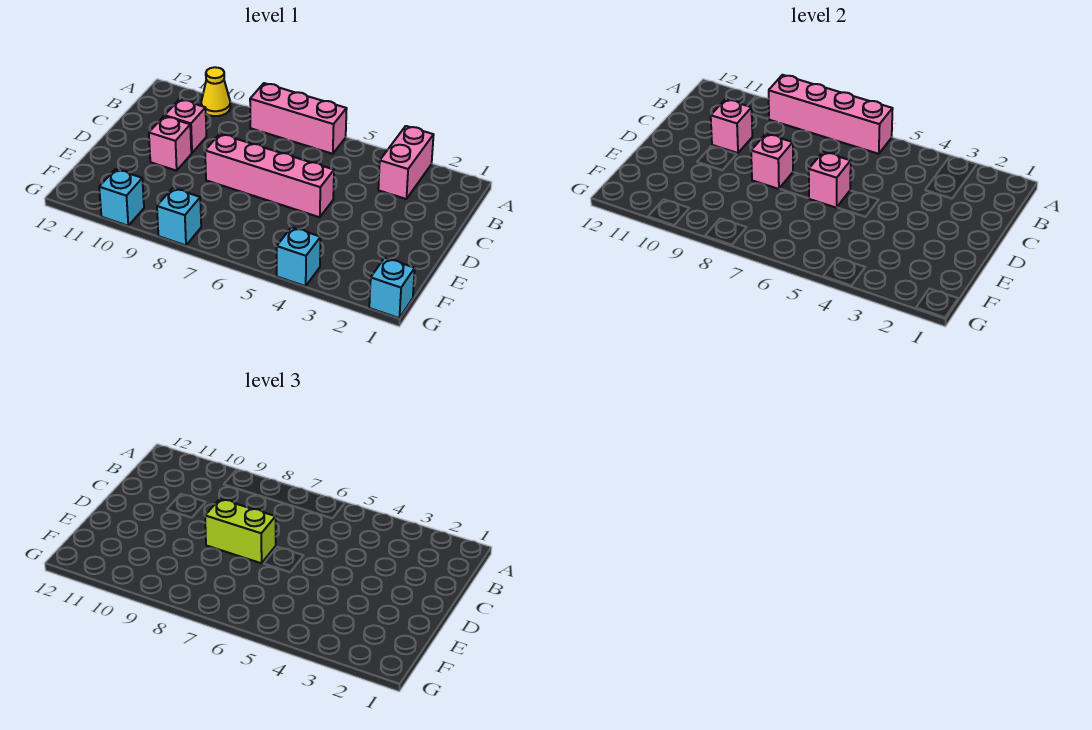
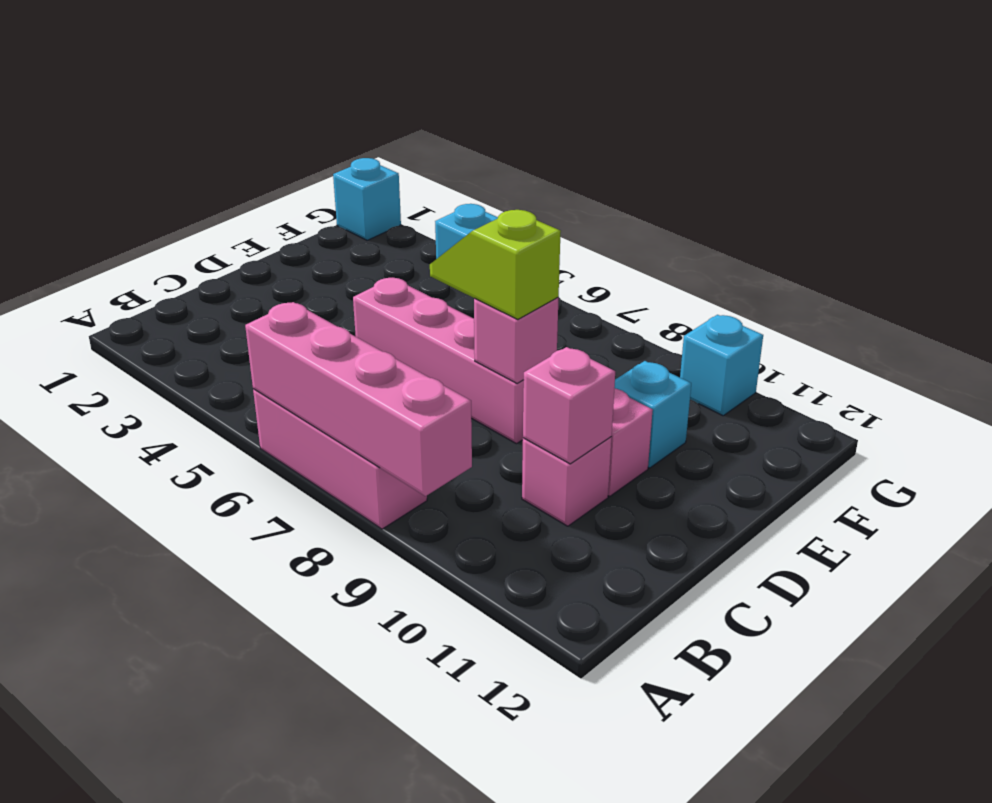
pink 1x2 brick [378,126,434,199] -> none
yellow 1x1 cone [201,67,230,116] -> none
pink 1x1 brick [809,152,851,208] -> none
lime 1x2 brick [205,499,276,563] -> lime 1x2 slope [430,210,561,319]
cyan 1x1 brick [157,188,201,245] -> cyan 1x1 brick moved to [614,361,691,468]

